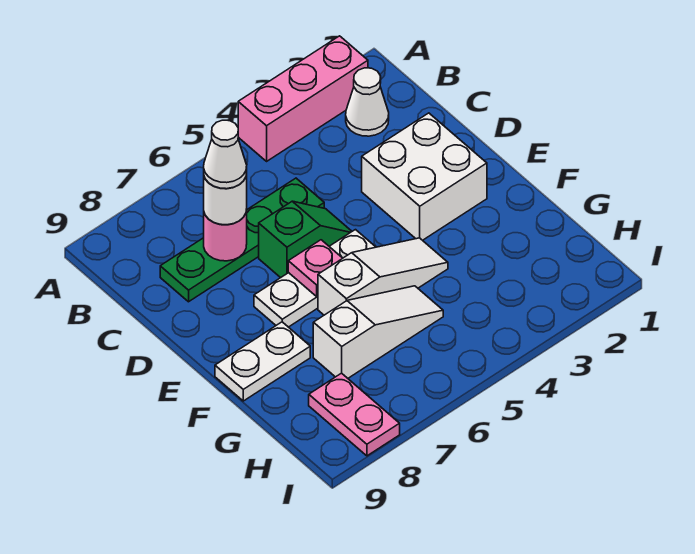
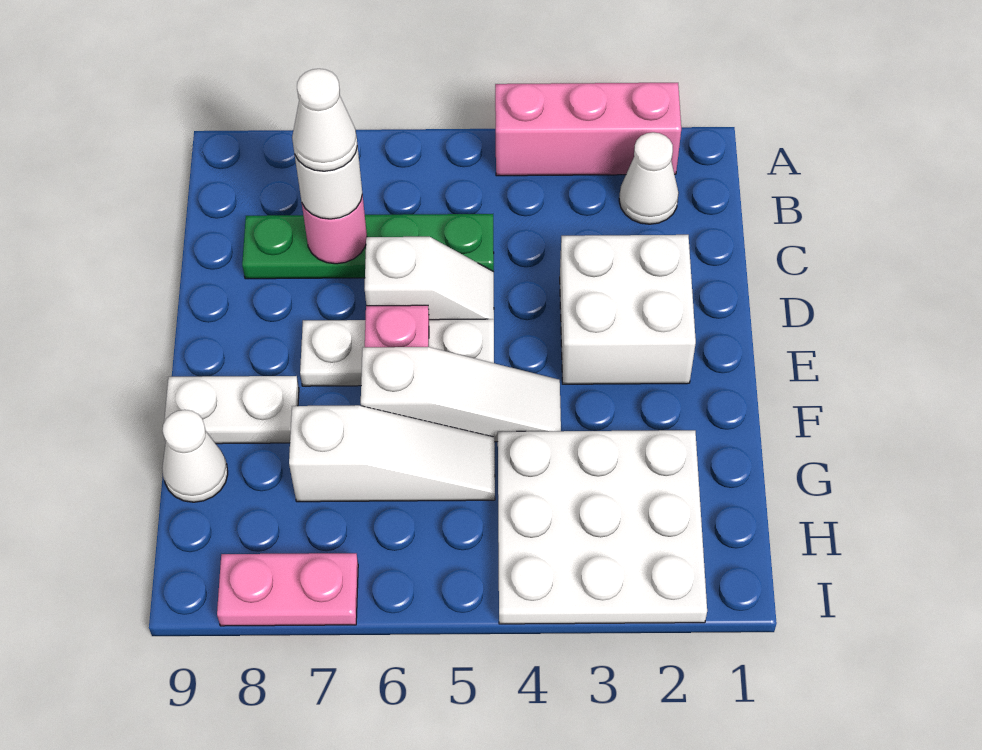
green 1x2 slope [259,201,352,278] -> white 1x2 slope [365,237,494,320]
none -> white 3x3 plate [498,430,707,624]
none -> white 1x1 cone [162,410,228,502]
pink 1x2 plate [309,373,400,456] -> pink 1x2 plate turned to [217,553,358,626]

